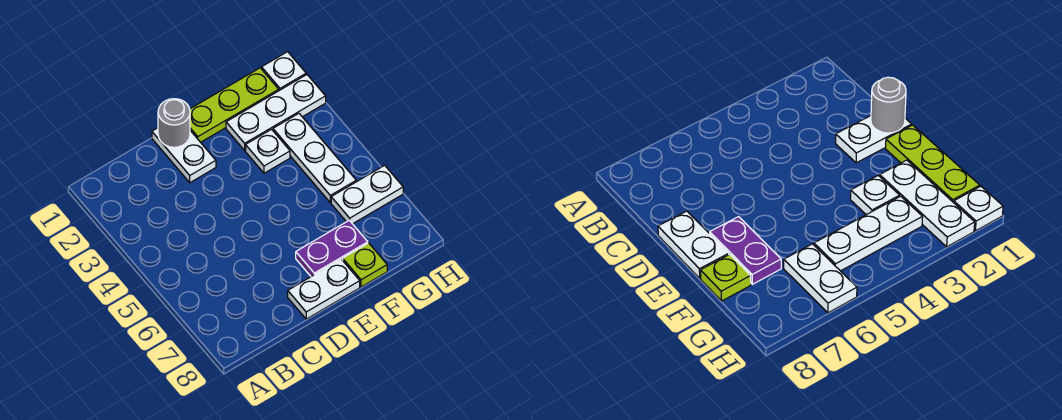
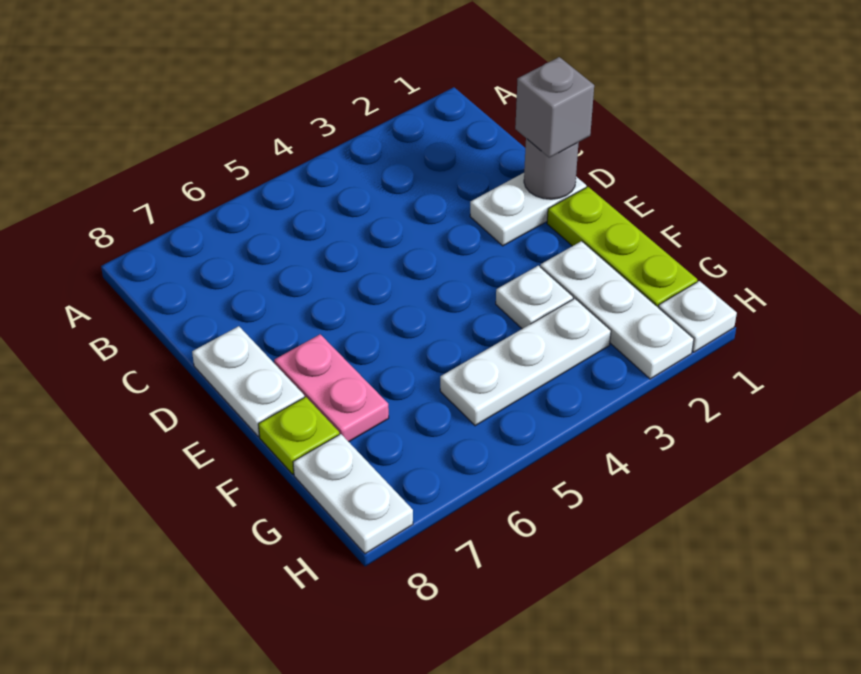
none -> grey 1x1 brick [515,57,594,158]
purple 1x2 plate [296,220,368,276] -> pink 1x2 plate [274,334,389,442]
white 1x2 plate [331,165,403,224] -> white 1x2 plate moved to [293,434,413,554]

